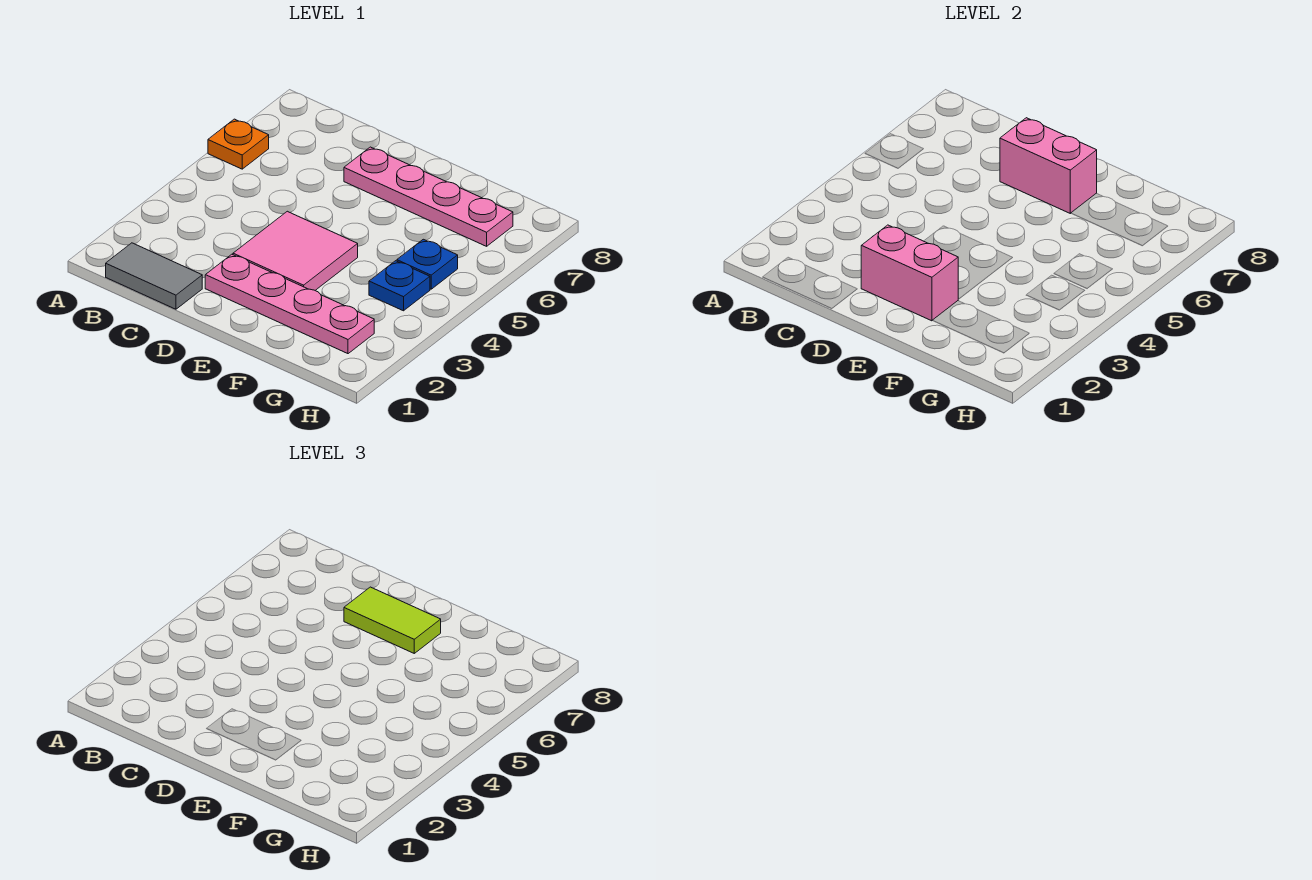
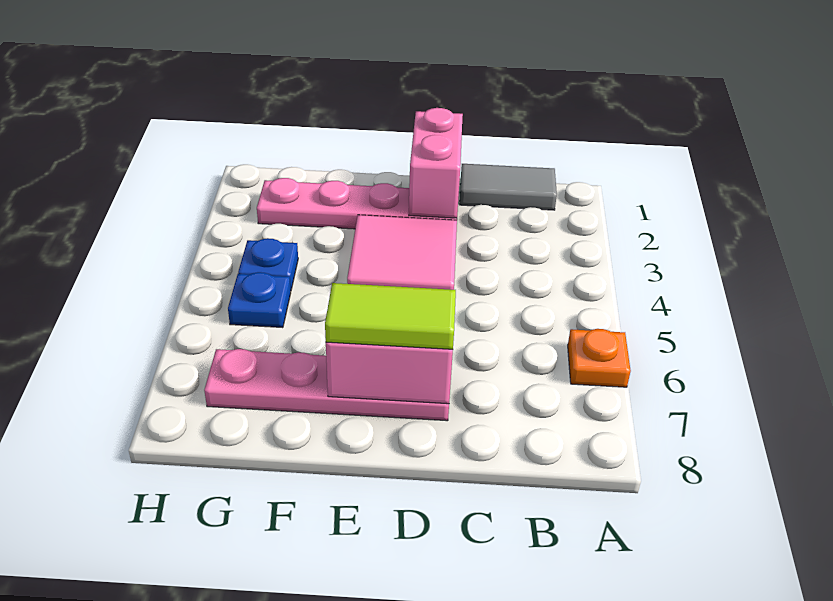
pink 1x2 brick [861,225,958,321] -> pink 1x2 brick turned to [409,108,463,218]

